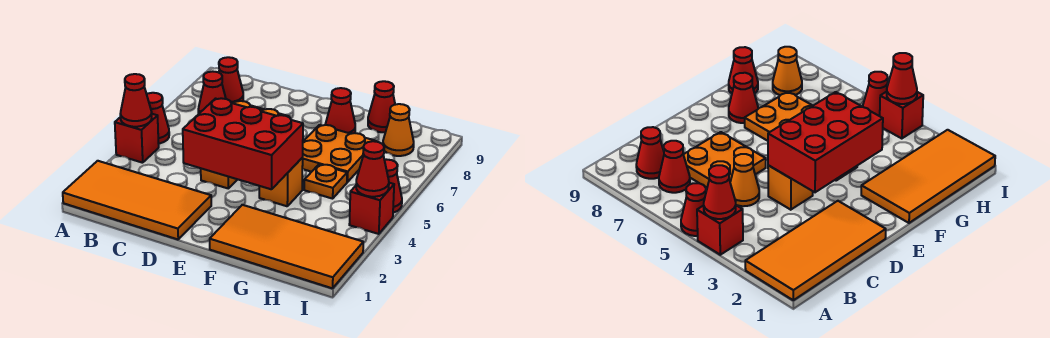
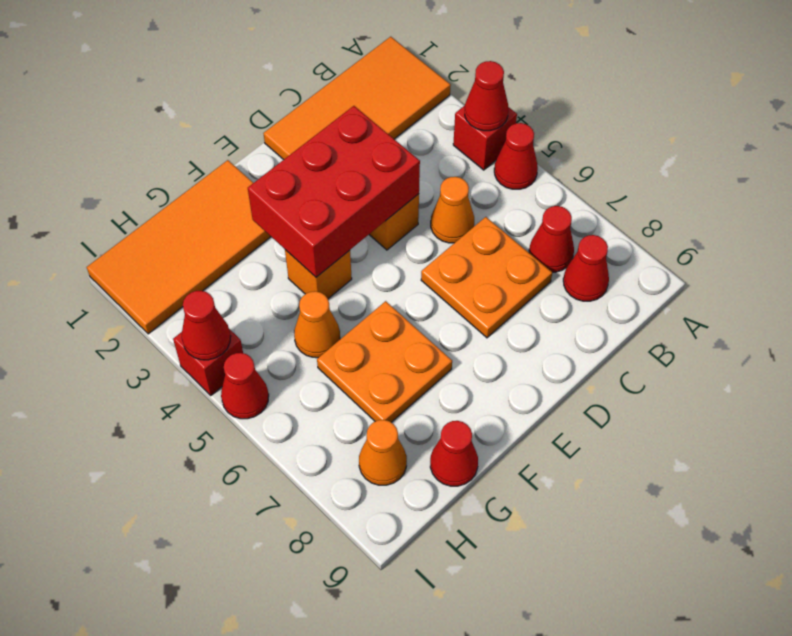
red 1x1 cone [325,88,355,134] -> none
orange 1x1 plate [304,164,347,199] -> orange 1x1 cone [294,291,340,358]

